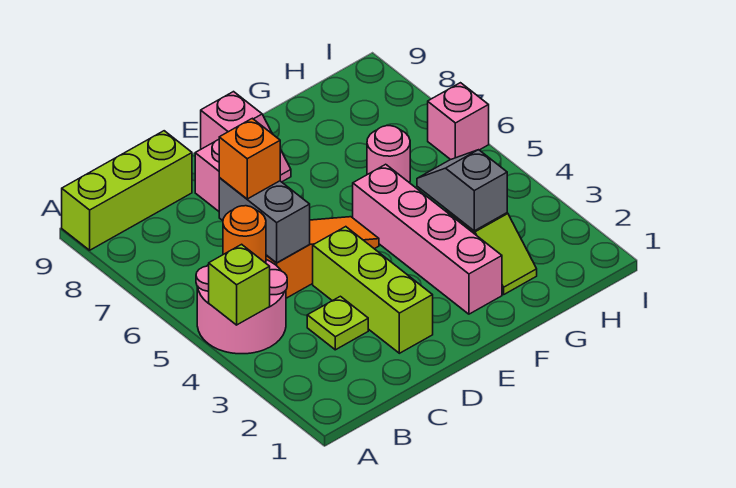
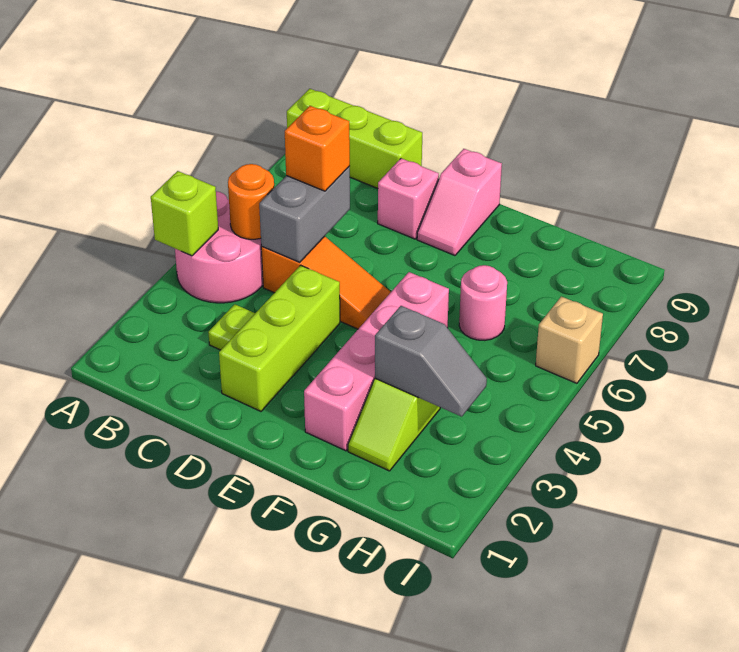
grey 1x2 slope [417,150,507,231] -> grey 1x2 slope turned to [375,306,487,417]
pink 1x1 brick [428,83,489,160] -> tan 1x1 brick [536,296,603,383]

